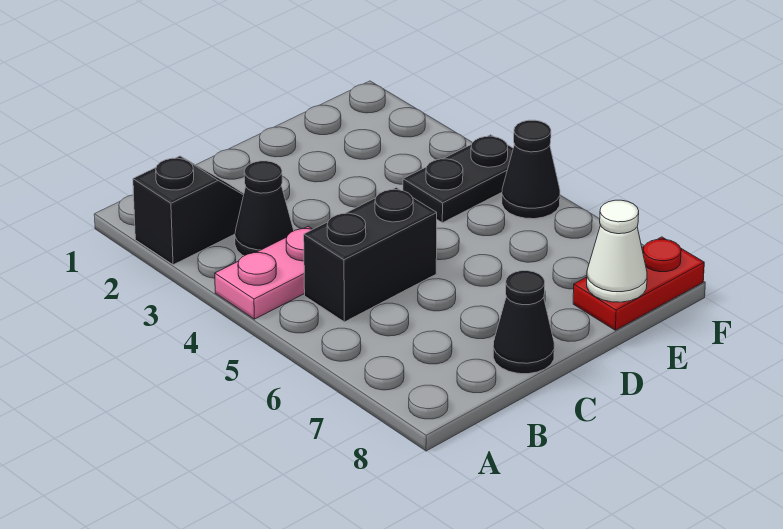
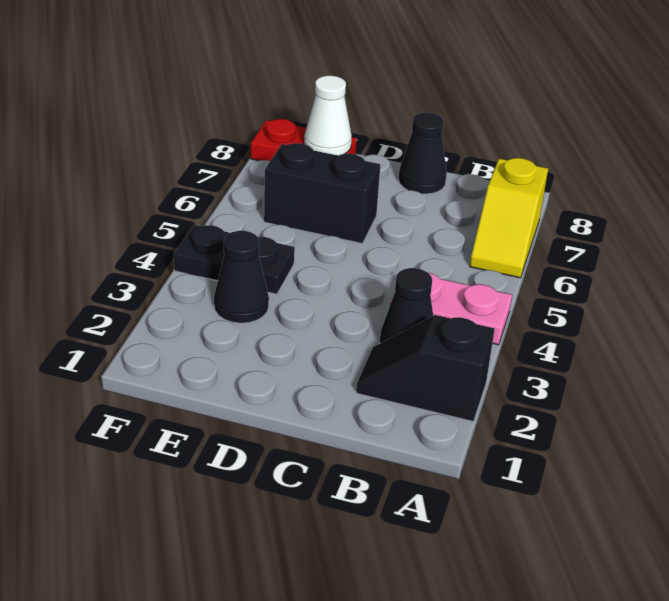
none -> yellow 1x2 slope [470,158,548,278]
black 1x2 brick [304,188,437,322] -> black 1x2 brick moved to [264,143,380,244]
black 1x1 cone [502,120,560,219] -> black 1x1 cone moved to [214,231,269,323]

